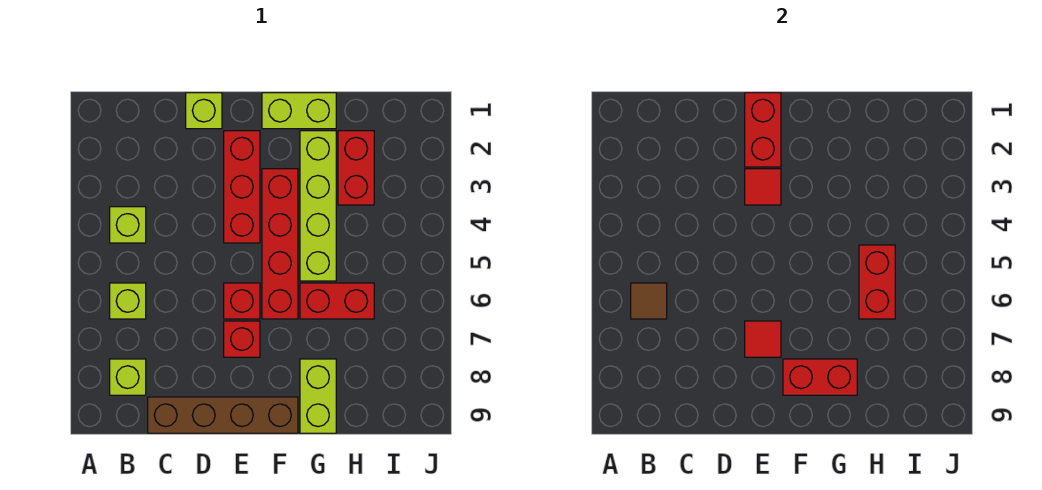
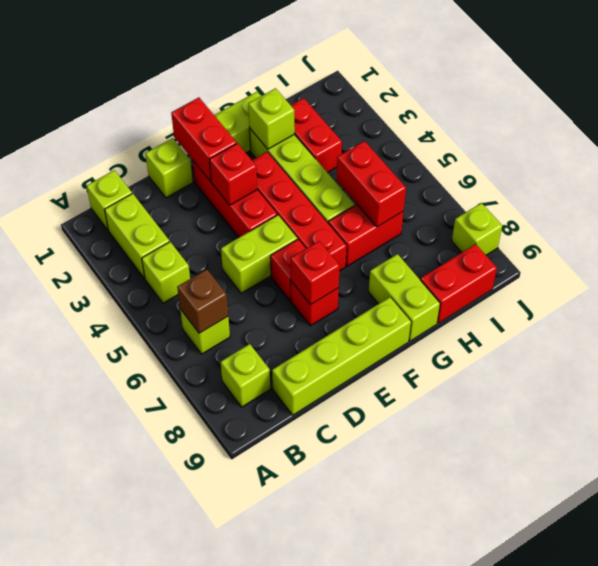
none -> lime 1x1 brick [87,170,132,230]
none -> lime 1x2 brick [105,194,170,278]
brown 1x1 tile [631,283,667,319] -> brown 1x1 brick [177,269,228,333]
brown 1x4 brick [148,397,298,433] -> lime 1x4 brick [272,297,411,415]
none -> lime 1x2 brick [221,215,297,293]
red 1x1 tile [745,169,781,205] -> red 1x1 brick [210,143,257,205]
red 1x1 tile [745,321,781,357] -> red 1x1 brick [291,241,340,305]
red 1x2 brick [783,359,857,395] -> red 1x2 brick moved to [420,244,497,323]
none -> lime 1x1 brick [249,88,295,149]
none -> lime 1x1 brick [452,203,502,255]

